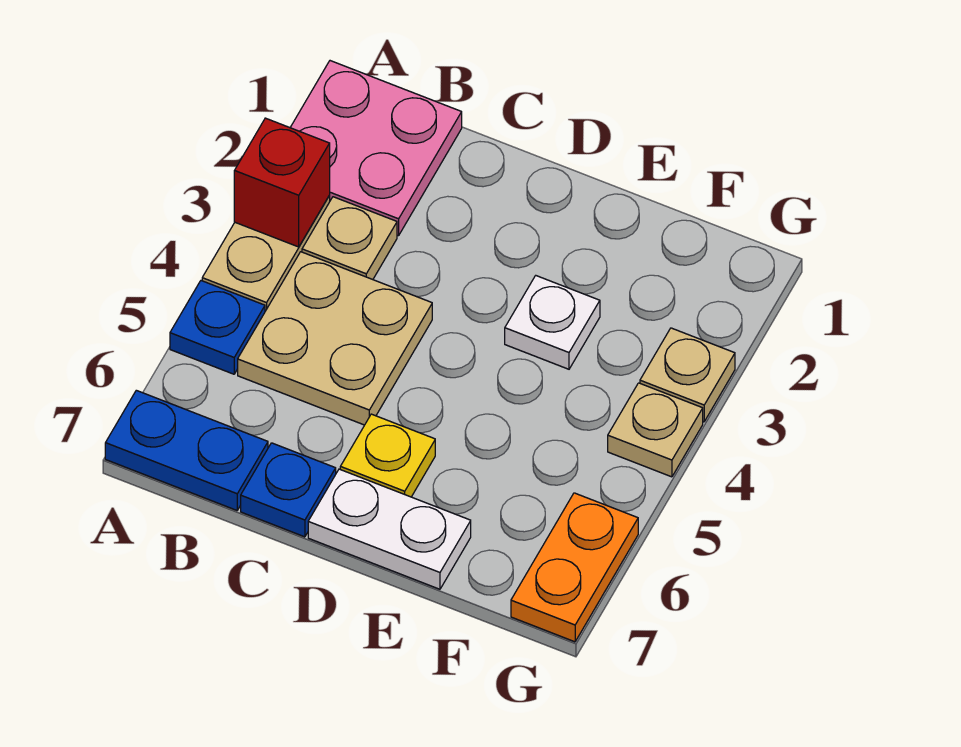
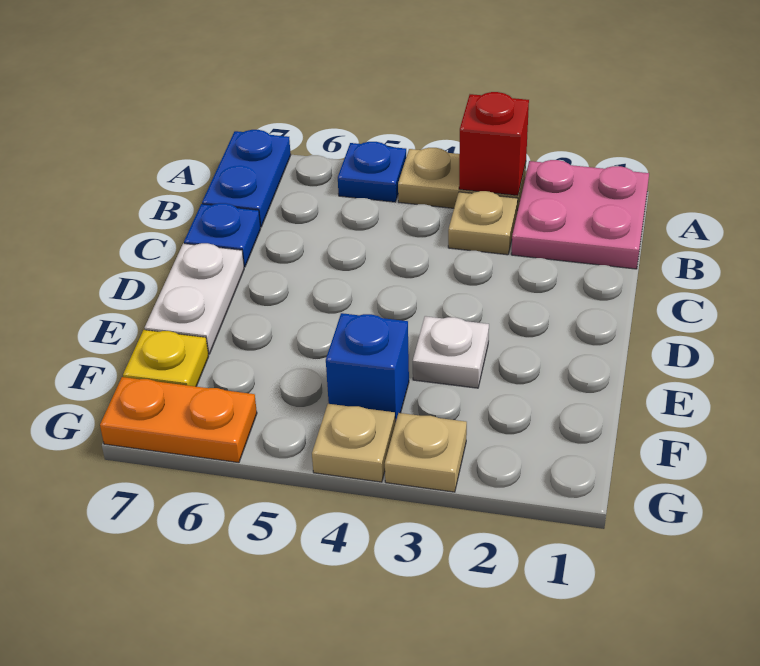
tan 2x2 plate [238,252,432,425] -> none
yellow 1x1 plate [340,414,435,497] -> yellow 1x1 plate moved to [123,330,209,387]
none -> blue 1x1 brick [326,313,409,423]

